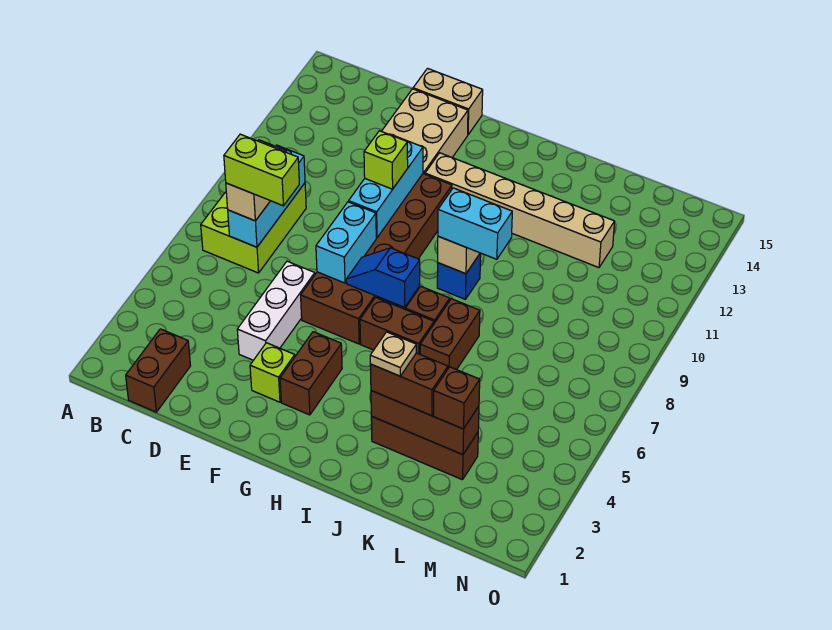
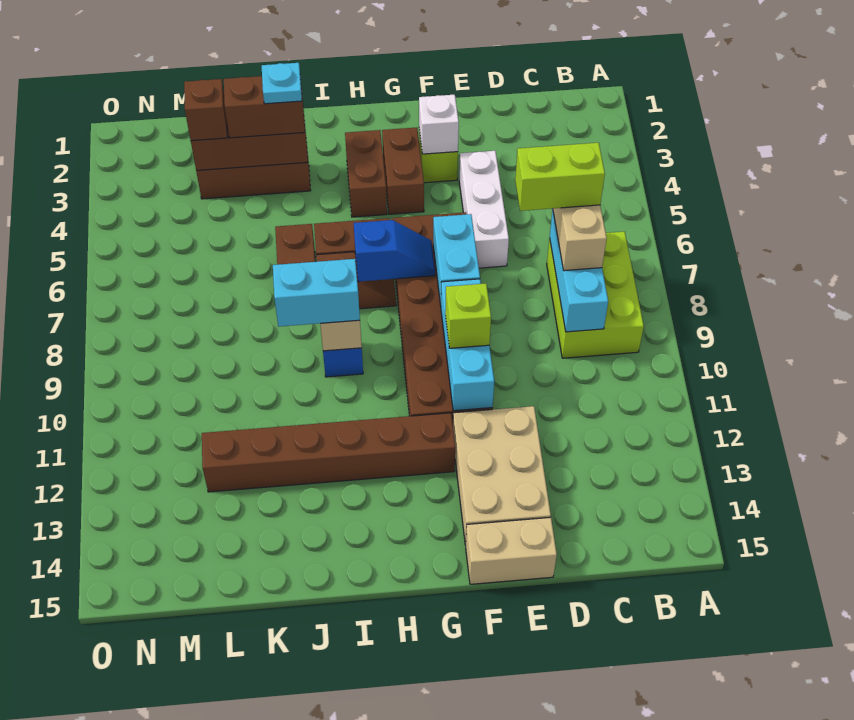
brown 1x2 brick [126,329,191,412] -> brown 1x2 brick moved to [345,130,387,217]
none -> white 1x1 brick [419,95,459,154]
tan 1x6 brick [425,153,615,268] -> brown 1x6 brick [202,413,455,492]
tan 1x1 plate [370,332,416,376] -> cyan 1x1 plate [262,63,302,104]

